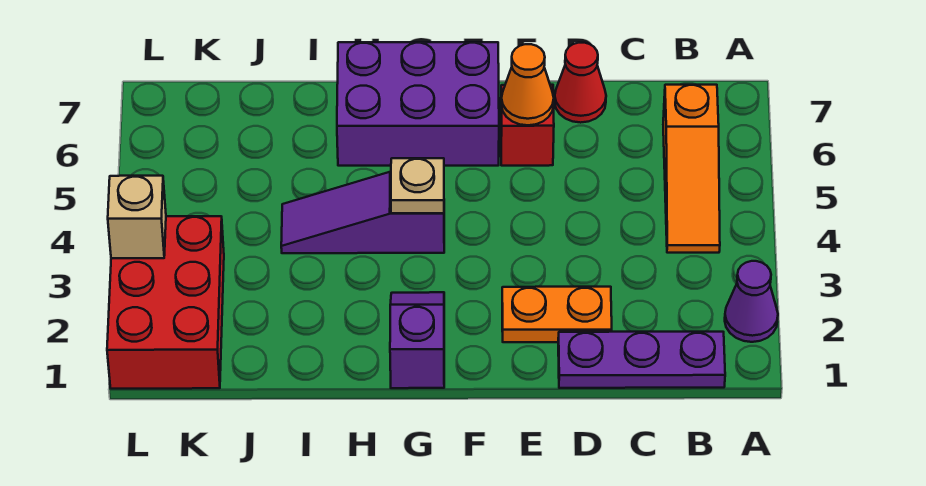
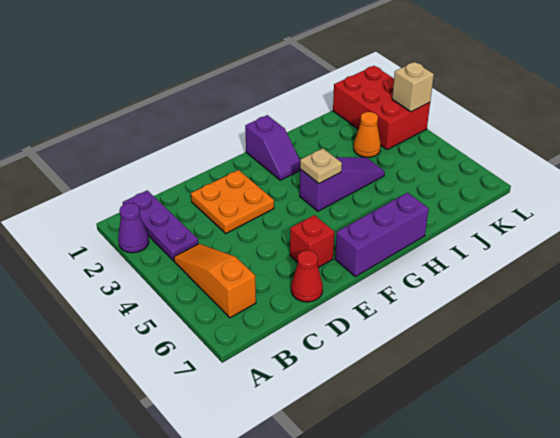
purple 1x3 plate [558,332,725,388] -> purple 1x3 plate turned to [123,190,198,261]
orange 1x2 plate [502,287,612,342] -> orange 2x2 plate [191,170,274,233]
orange 1x1 cone [501,44,554,125] -> orange 1x1 cone moved to [354,112,381,157]
purple 2x3 brick [337,42,499,166] -> purple 1x3 brick [335,193,429,277]

